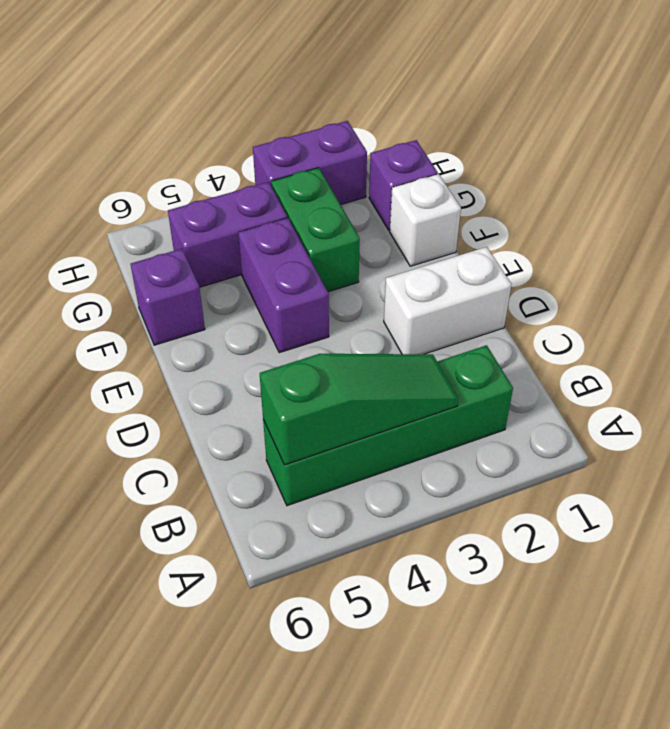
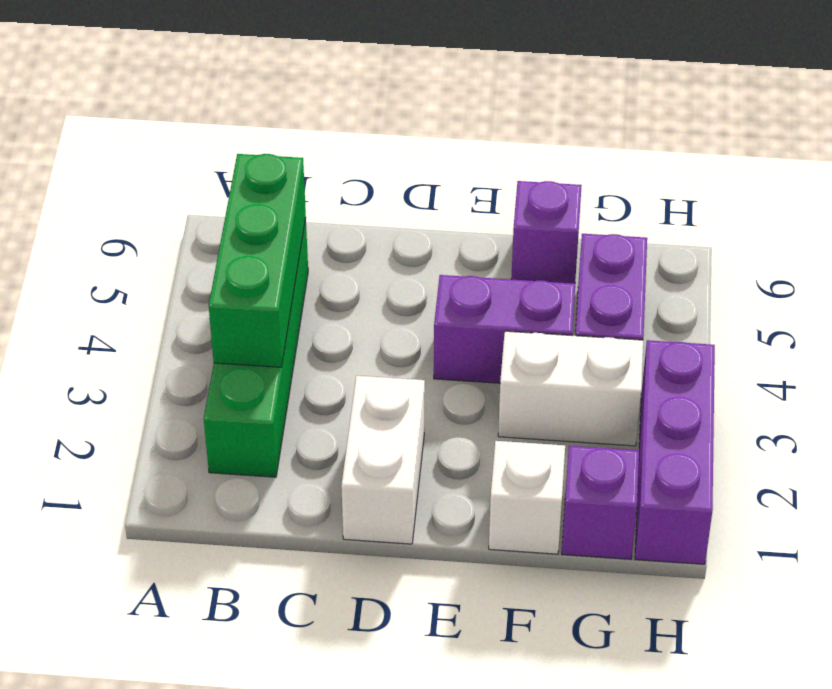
green 1x3 slope [260,354,458,465] -> green 1x3 brick [209,154,306,367]
green 1x2 brick [271,168,360,292] -> white 1x2 brick [498,331,643,446]
purple 1x2 brick [253,121,367,205] -> purple 1x3 brick [635,340,715,564]

